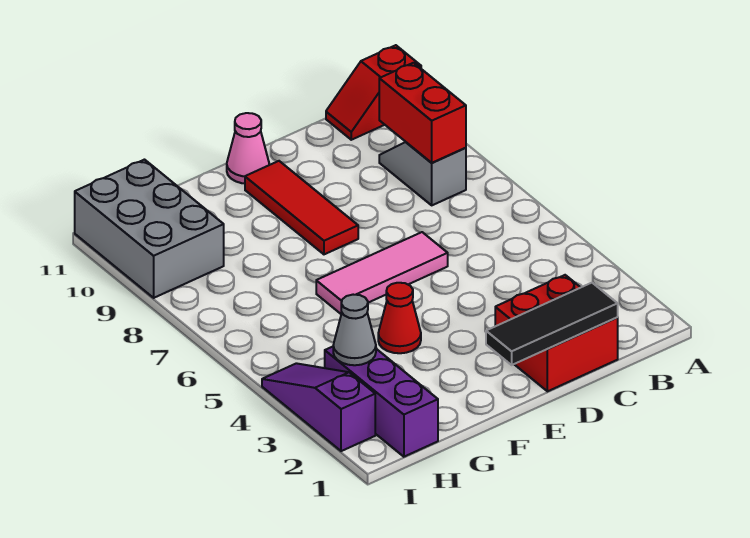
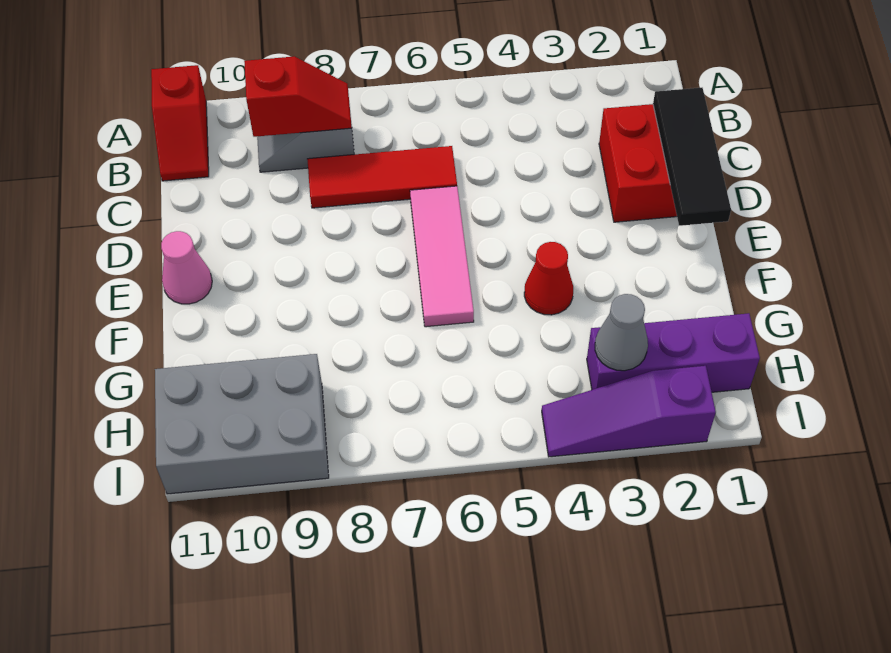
red 1x2 brick [379,63,466,163] -> red 1x2 slope [244,57,352,137]
red 1x3 tile [245,161,358,254] -> red 1x3 tile moved to [307,146,457,208]

